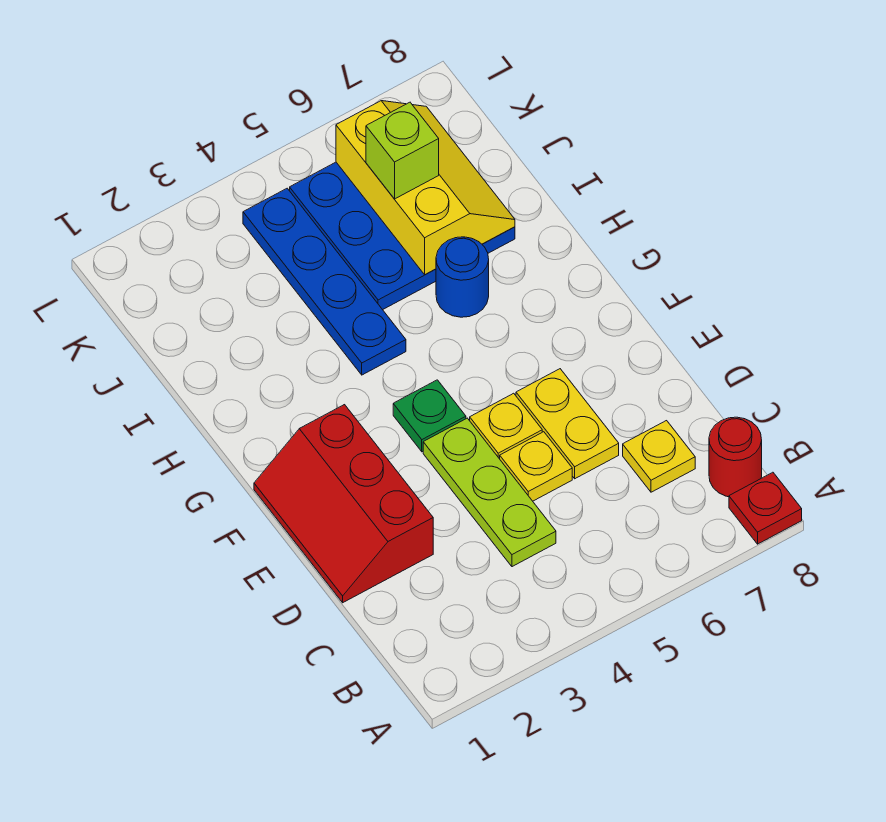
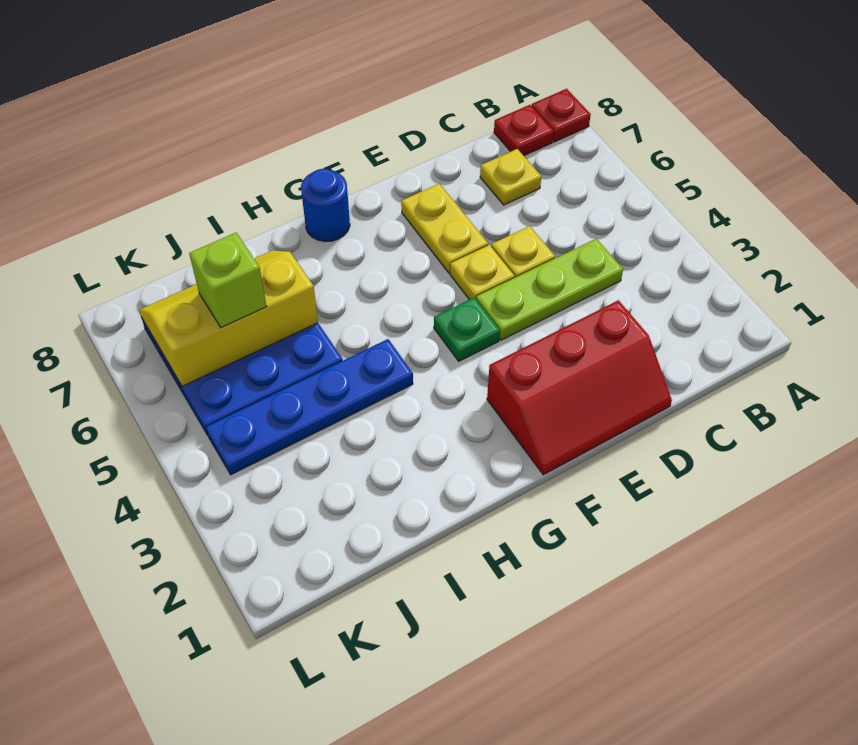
red 1x1 round brick [709,417,762,497] -> red 1x1 plate [494,105,554,156]
yellow 1x2 plate [516,369,619,479] -> yellow 1x2 plate turned to [401,184,488,273]
blue 1x1 round brick [436,237,489,317] -> blue 1x1 round brick moved to [301,169,350,242]

